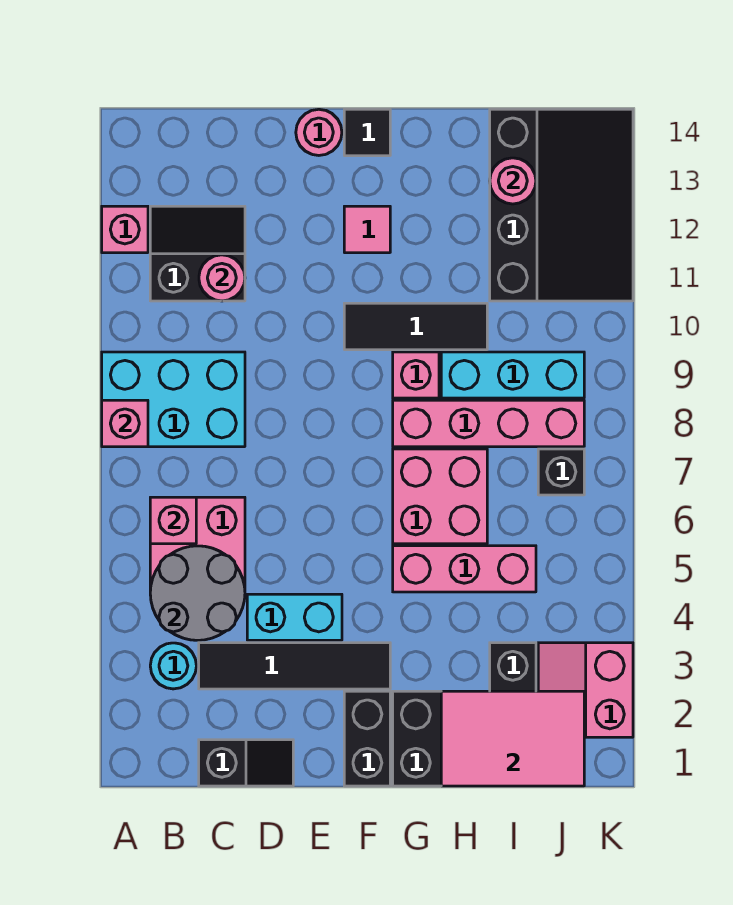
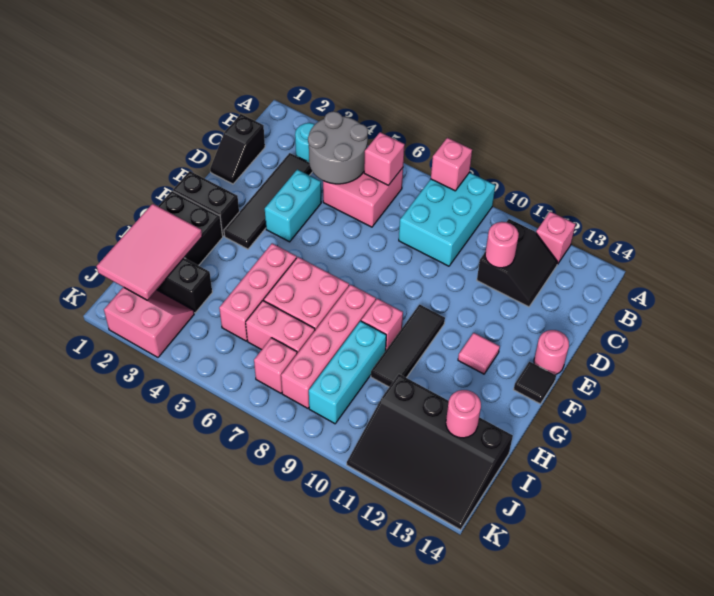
none -> pink 1x2 brick [246,301,315,353]
black 1x1 brick [538,449,584,495] -> pink 1x1 brick [254,338,297,393]

